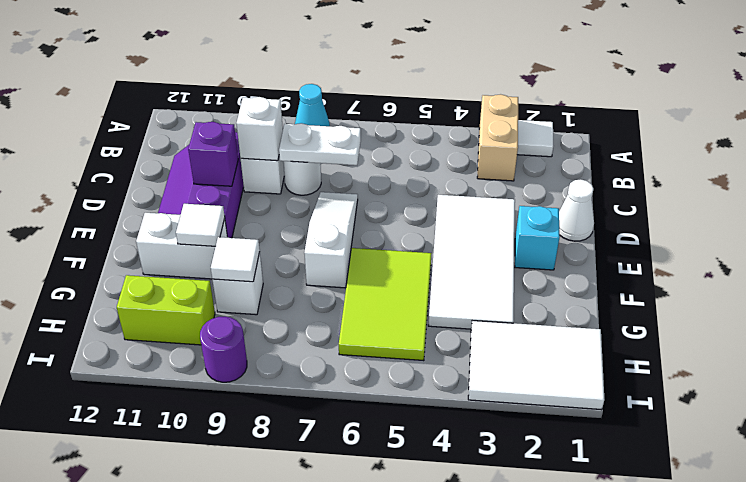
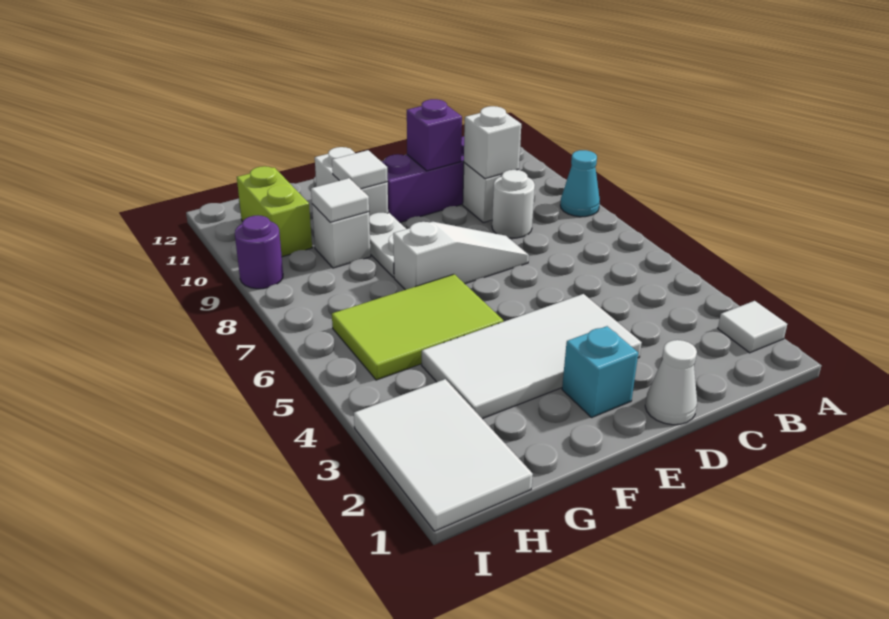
tan 1x2 brick [477,94,518,181] -> none
white 1x2 plate [279,123,361,165] -> white 1x2 plate moved to [369,213,406,277]

